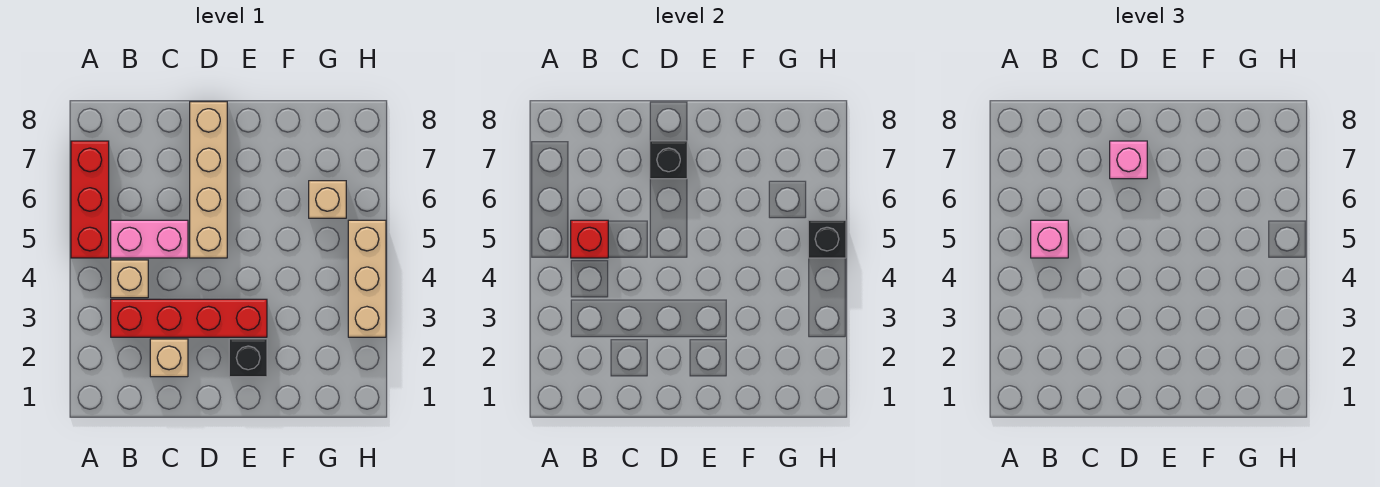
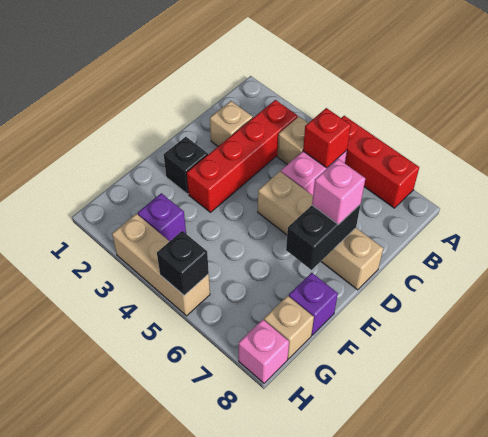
pink 1x1 brick [1031,220,1068,258] -> pink 1x1 brick moved to [239,320,289,383]
black 1x1 brick [650,141,687,179] -> black 1x2 brick [286,204,361,270]
none -> purple 1x1 brick [289,273,338,335]
none -> purple 1x1 brick [138,193,186,241]
tan 1x1 brick [309,181,346,218] -> tan 1x1 brick moved to [264,296,314,359]

